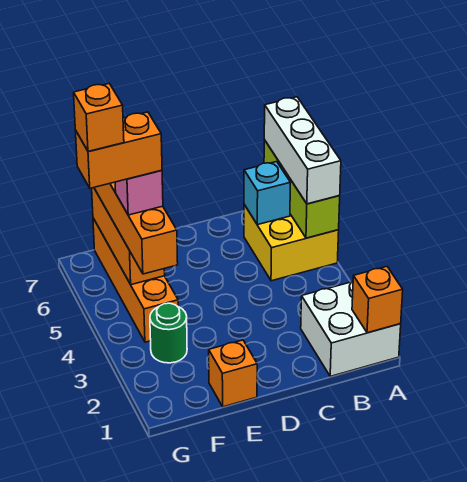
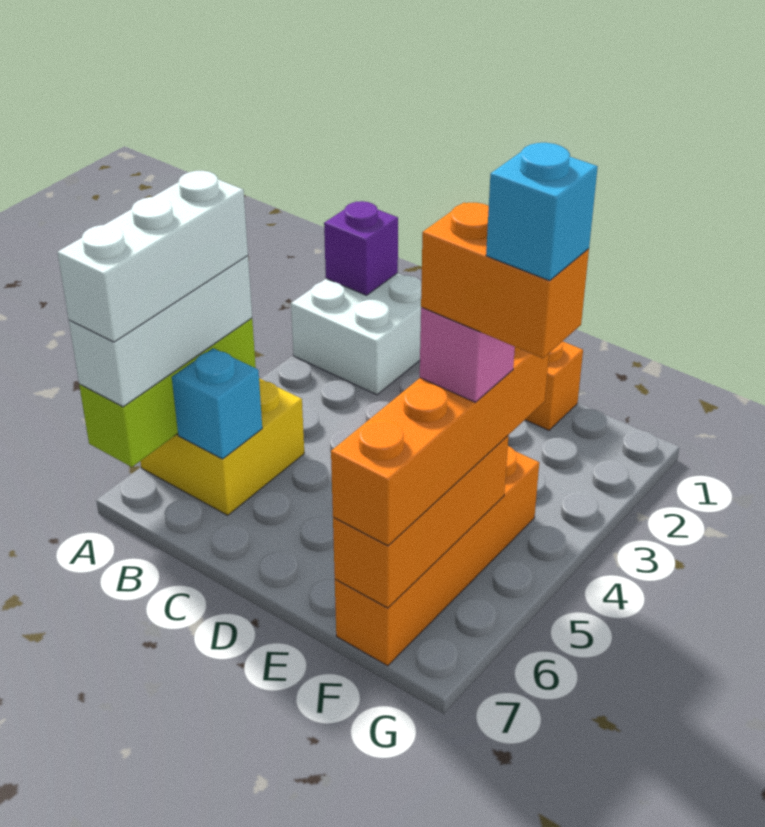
orange 1x1 brick [352,267,403,333] -> purple 1x1 brick [324,201,398,295]
none -> white 1x3 brick [57,171,248,342]
green 1x1 round brick [150,303,187,363] -> none
orange 1x1 brick [74,84,124,152] -> cyan 1x1 brick [486,143,598,281]

